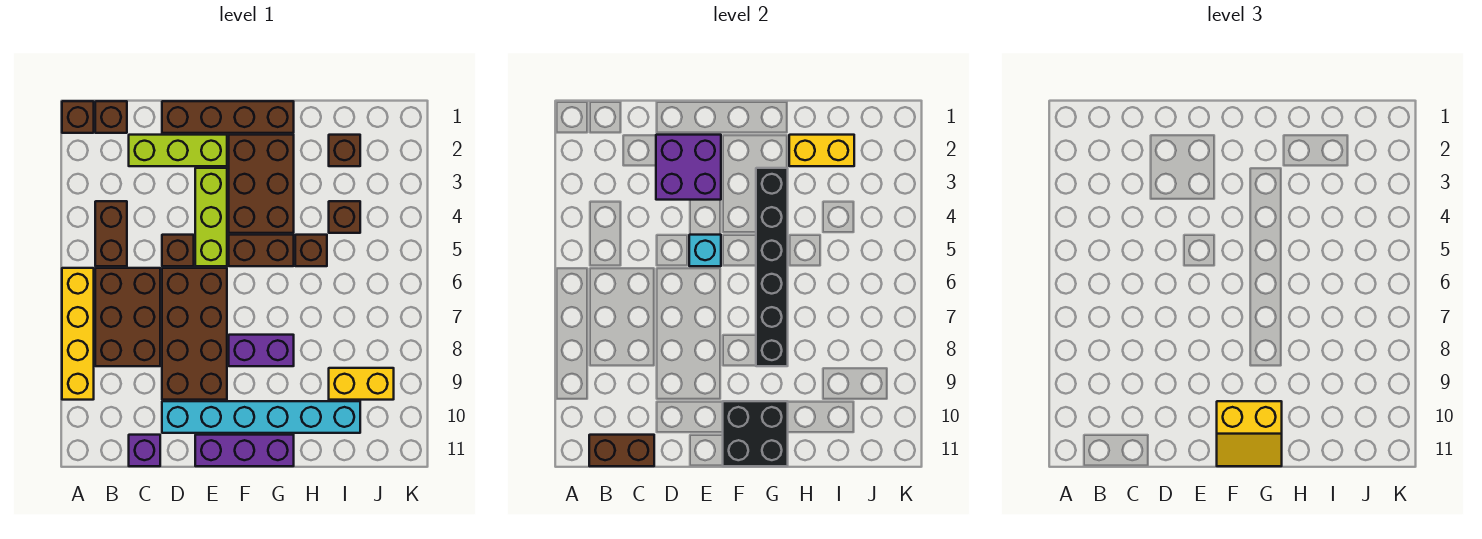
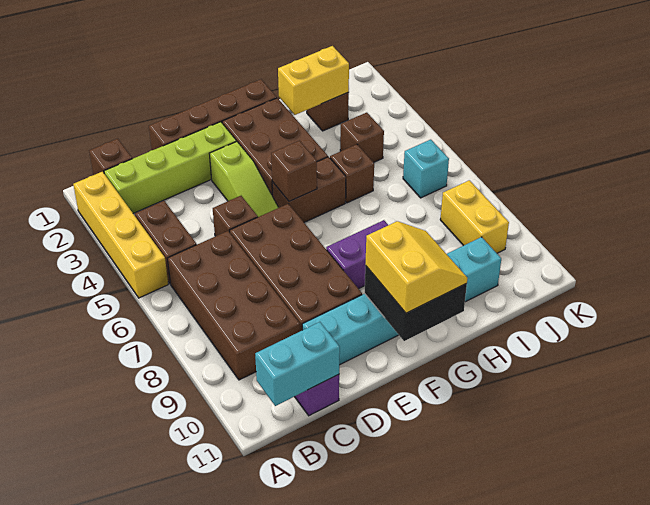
brown 1x1 brick [62,101,94,133] -> brown 1x1 brick moved to [271,141,317,201]
yellow 1x4 brick [62,268,94,400] -> yellow 1x4 brick moved to [73,172,168,298]
brown 2x3 brick [95,268,160,366] -> brown 2x4 brick [167,231,300,380]
brown 1x2 brick [589,435,654,466] -> cyan 1x2 brick [255,322,340,406]
lime 1x3 brick [129,135,227,166] -> lime 1x4 brick [104,122,236,213]
purple 2x2 brick [656,135,721,200] -> none
lime 1x3 brick [195,168,227,266] -> lime 1x3 slope [209,141,279,217]
cyan 1x1 brick [689,235,721,266] -> cyan 1x1 brick moved to [403,139,449,198]
purple 1x3 brick [195,435,294,466] -> none
yellow 2x2 slope [1217,401,1282,466] -> yellow 2x2 slope turned to [365,221,467,313]
black 1x6 brick [756,168,788,366] -> none
yellow 1x2 brick [329,368,394,400] -> yellow 1x2 brick turned to [440,180,509,253]

